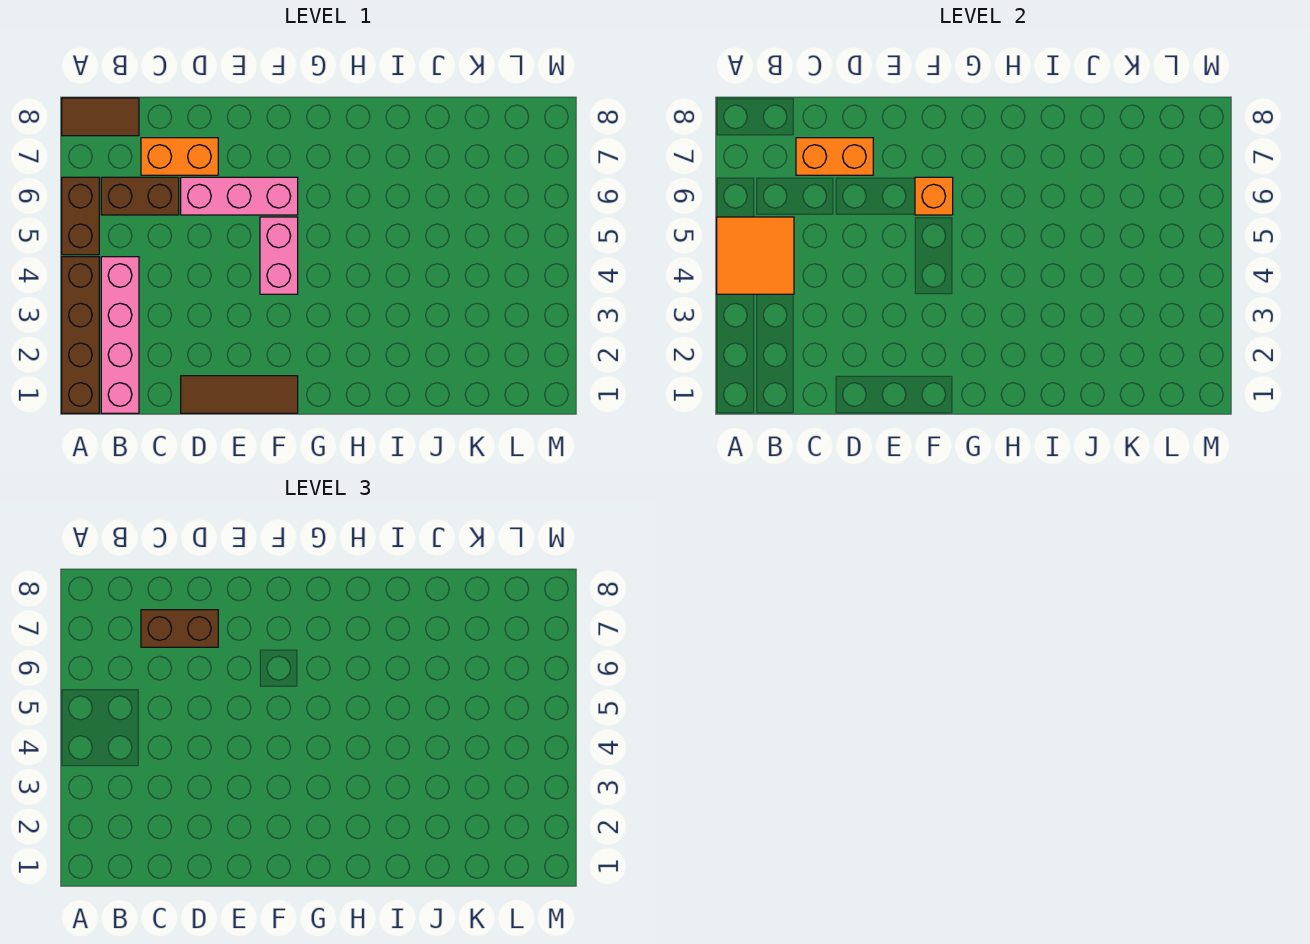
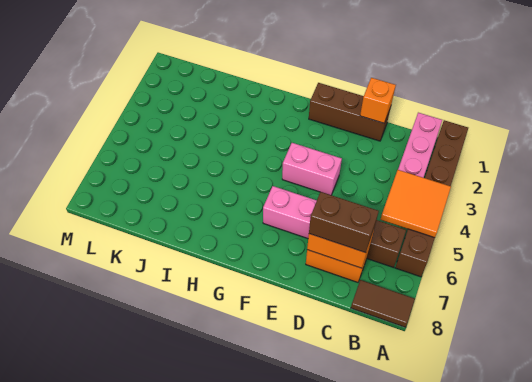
brown 1x3 tile [181,376,298,413] -> brown 1x3 brick [309,83,391,141]
pink 1x2 brick [260,217,298,294] -> pink 1x2 brick turned to [282,143,342,195]
orange 1x1 brick [915,177,953,215] -> orange 1x1 brick moved to [360,78,396,123]

